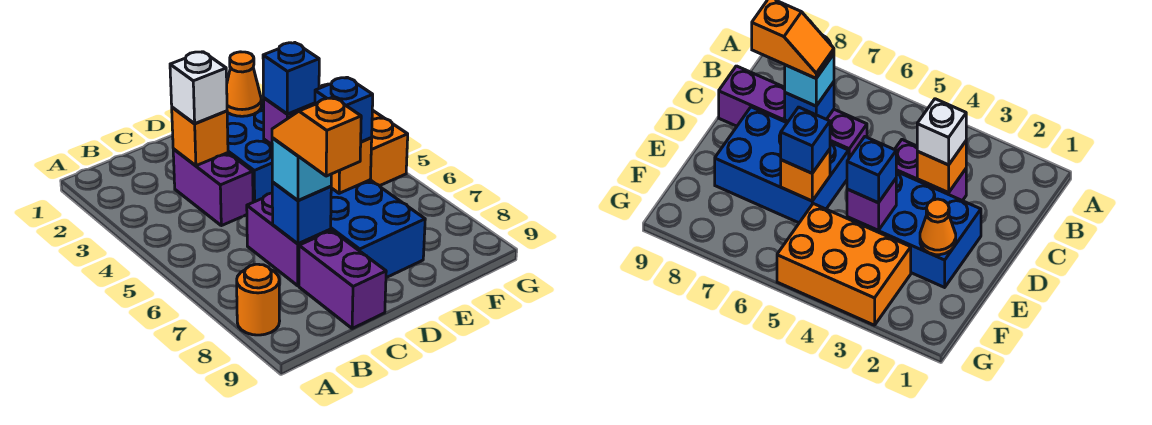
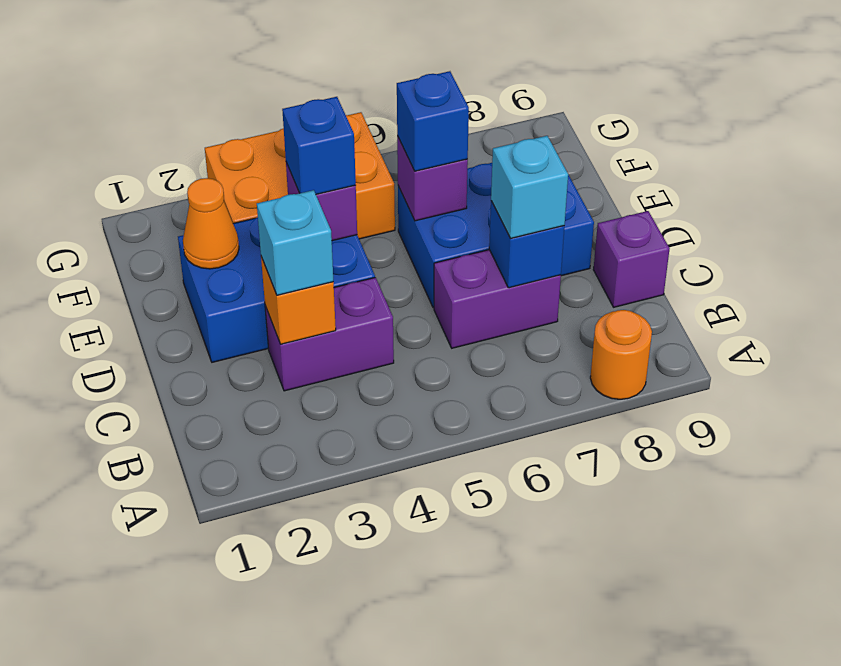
white 1x1 brick [170,52,227,123] -> cyan 1x1 brick [257,190,333,295]
orange 1x2 slope [272,97,361,176] -> none
purple 1x2 brick [299,231,386,329] -> purple 1x1 brick [594,211,670,307]
orange 1x1 brick [331,138,372,193] -> purple 1x1 brick [397,136,468,221]

